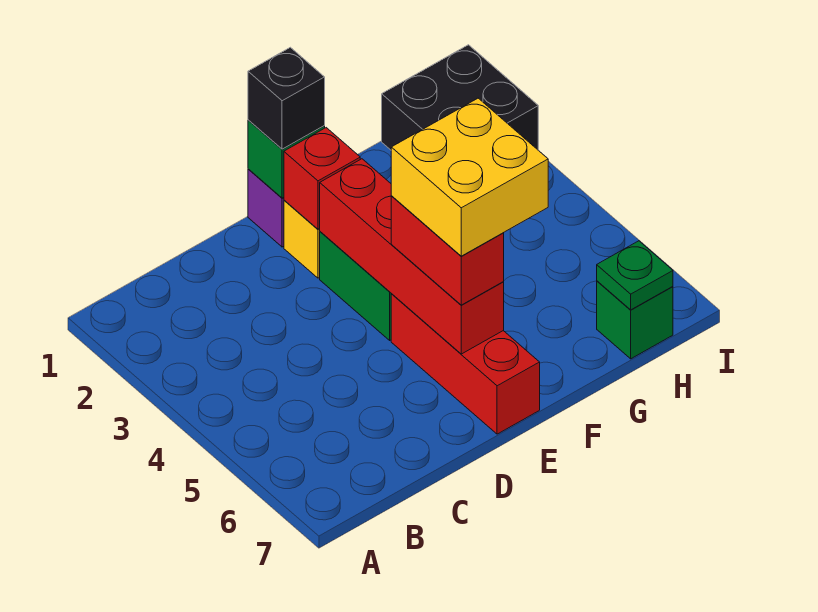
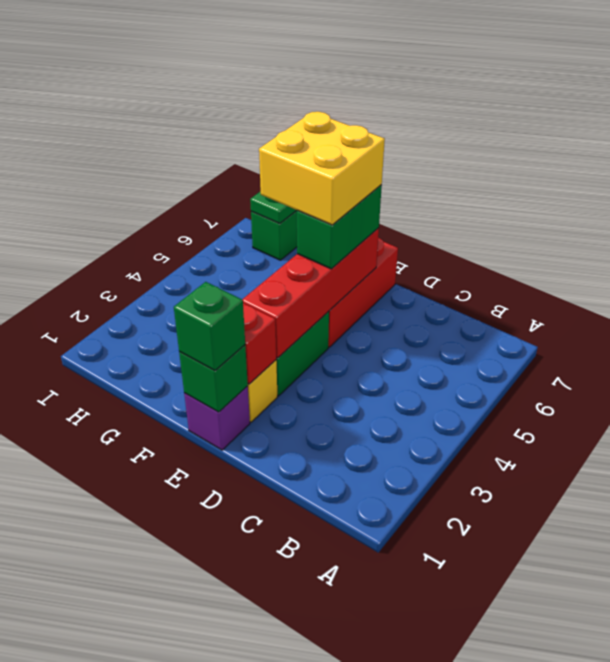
black 1x1 brick [248,47,325,149] -> green 1x1 brick [174,282,245,371]
red 1x2 brick [391,196,504,305] -> green 1x2 brick [297,185,382,269]
black 2x2 brick [382,45,538,150] -> none

